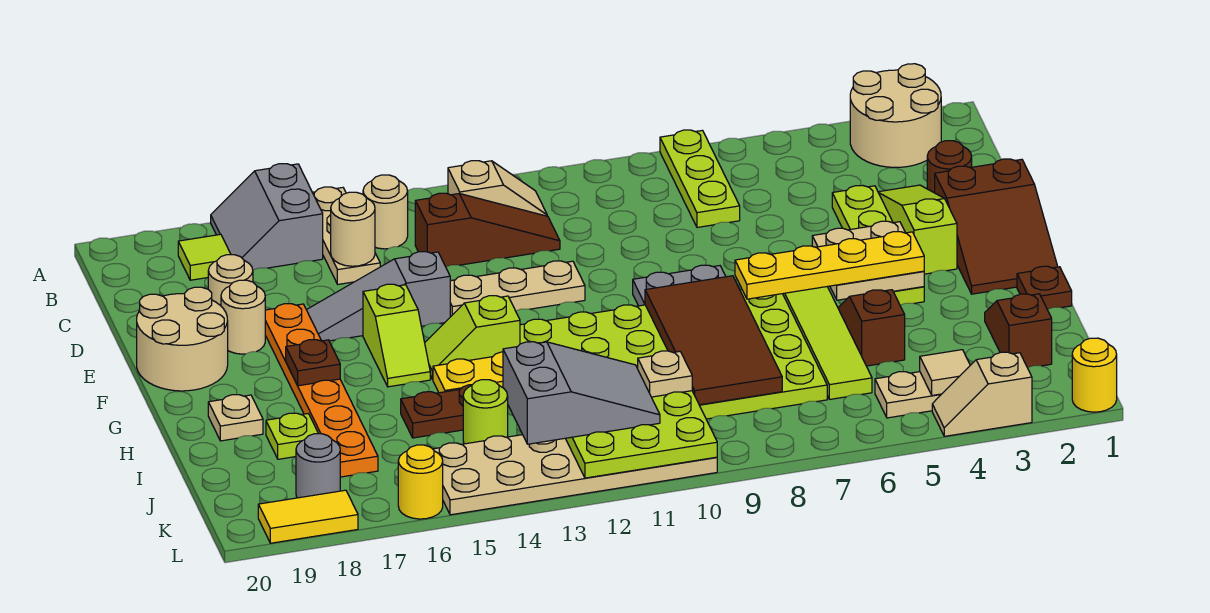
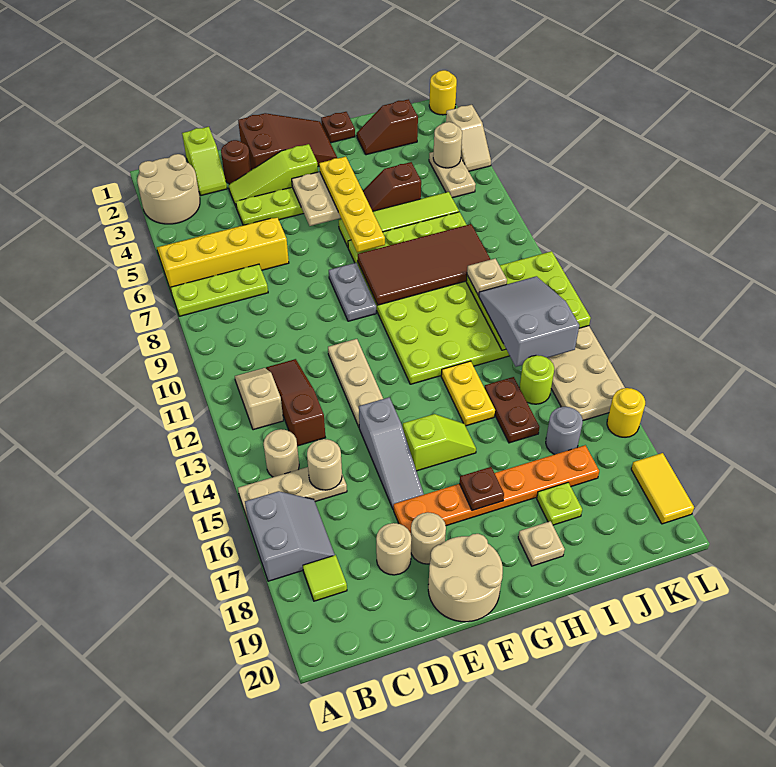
none -> yellow 2x4 slope [157,218,289,291]
grey 2x2 slope [211,164,323,270] -> grey 2x2 slope turned to [245,491,335,581]
lime 1x2 slope [425,296,520,380] -> lime 1x2 slope moved to [182,127,227,195]
tan 1x1 tile [920,350,970,395] -> tan 1x1 round brick [433,122,462,168]
grey 1x1 round brick [296,434,340,498] -> grey 1x1 round brick moved to [546,407,583,454]

